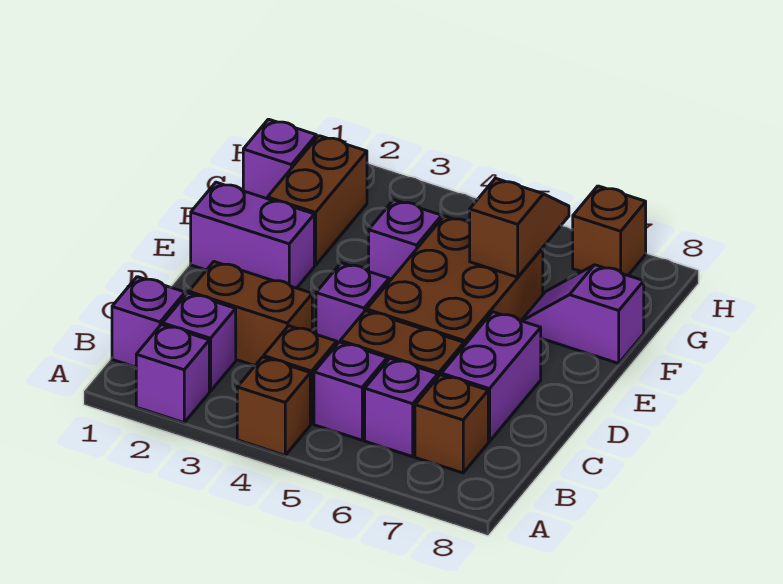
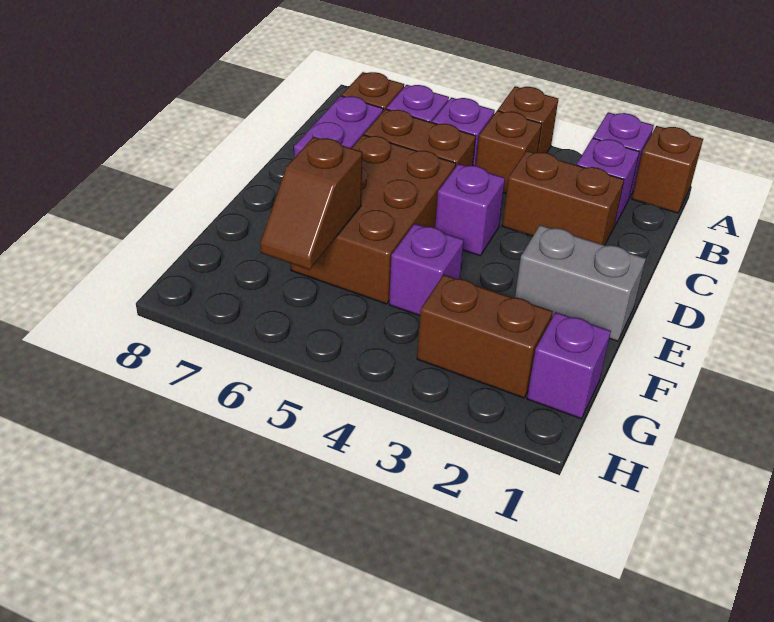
purple 1x1 brick [112,277,185,367] -> none
purple 1x2 brick [191,182,314,288] -> grey 1x2 brick [515,225,646,341]
brown 1x2 brick [268,136,367,265] -> brown 1x2 brick turned to [417,275,553,398]
purple 1x2 slope [521,265,644,363] -> none
brown 1x1 brick [573,186,646,275] -> brown 1x1 brick moved to [632,126,703,213]

